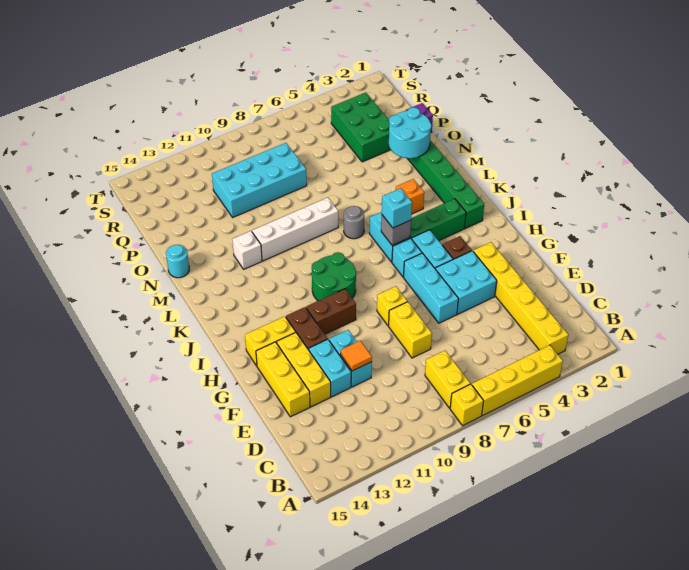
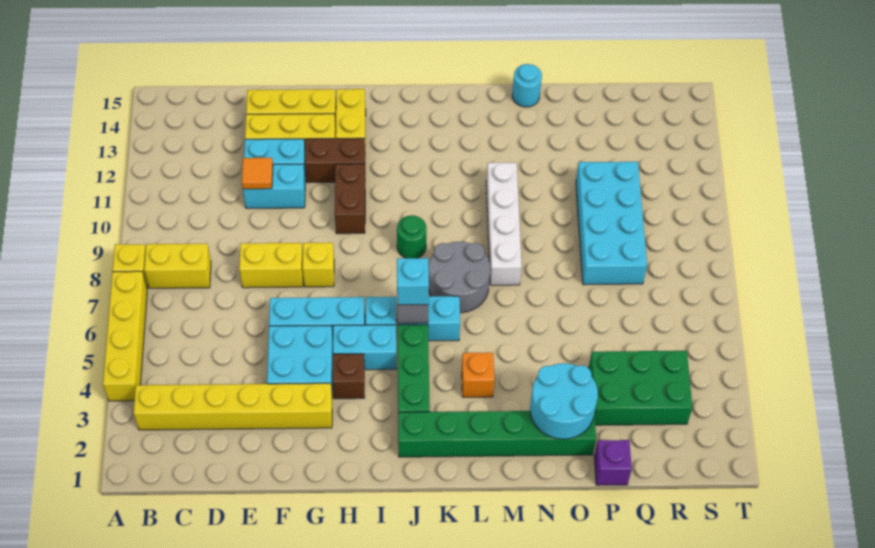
green 2x2 round brick [312,252,356,301] -> green 1x1 round brick [397,215,426,258]
grey 1x1 round brick [344,206,364,239] -> grey 2x2 round brick [429,242,490,313]
white 1x1 brick [232,231,262,269] -> none

